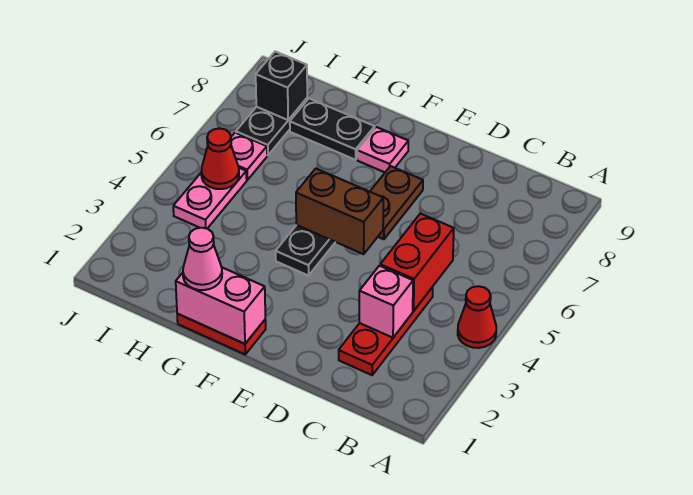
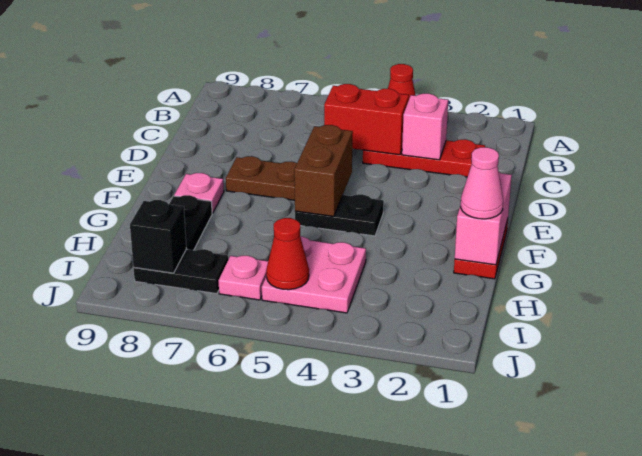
pink 1x2 plate [173,168,247,229] -> pink 2x2 plate [262,236,366,313]

